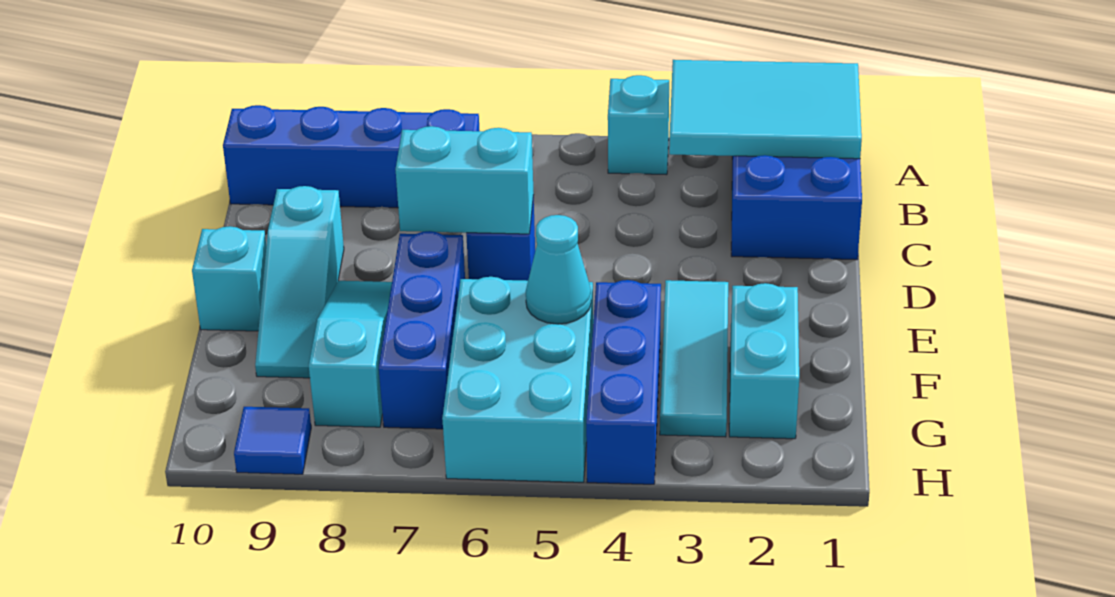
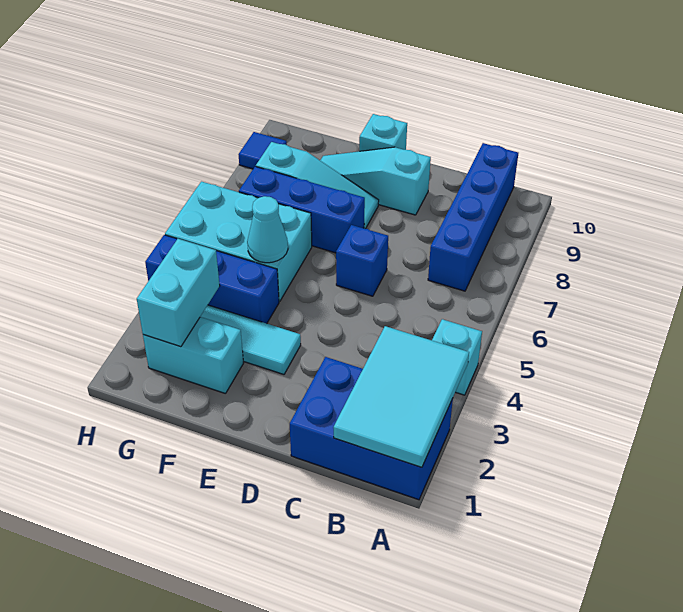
cyan 1x2 brick [396,126,534,234] -> cyan 1x2 brick moved to [137,239,220,347]

